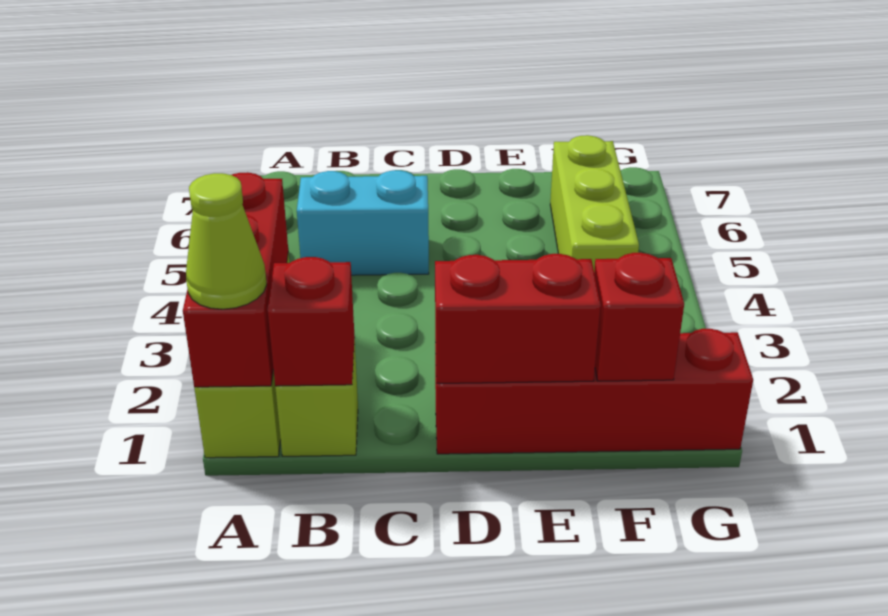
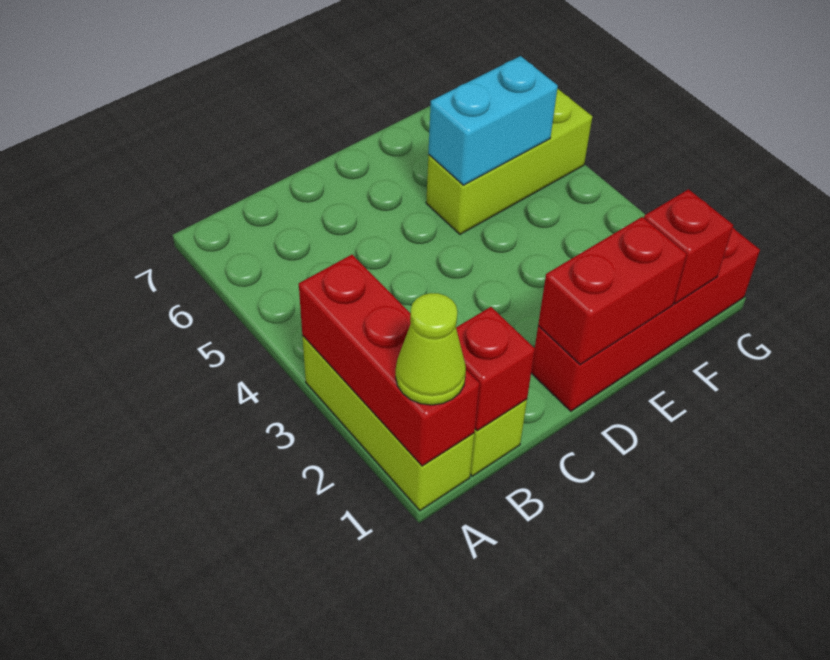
cyan 1x2 brick [297,170,429,275] -> cyan 1x2 brick moved to [428,56,558,185]
lime 1x3 brick [550,135,639,269] -> lime 1x3 brick turned to [426,88,592,234]

